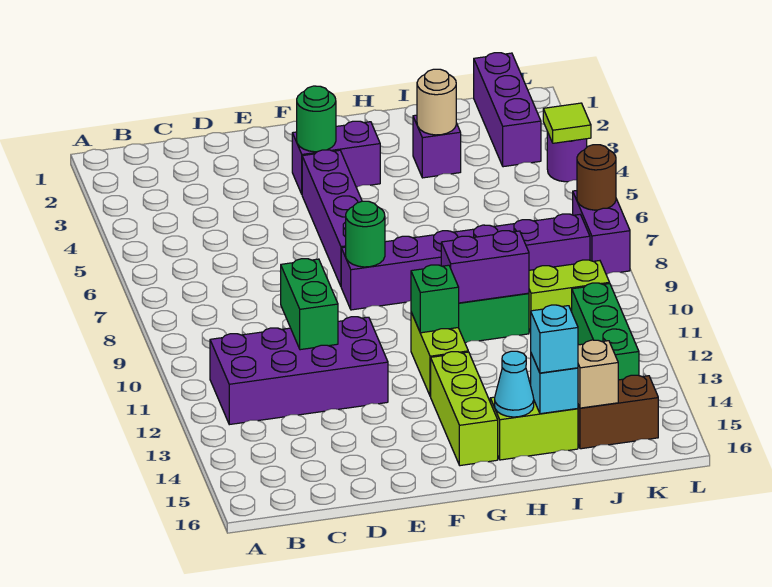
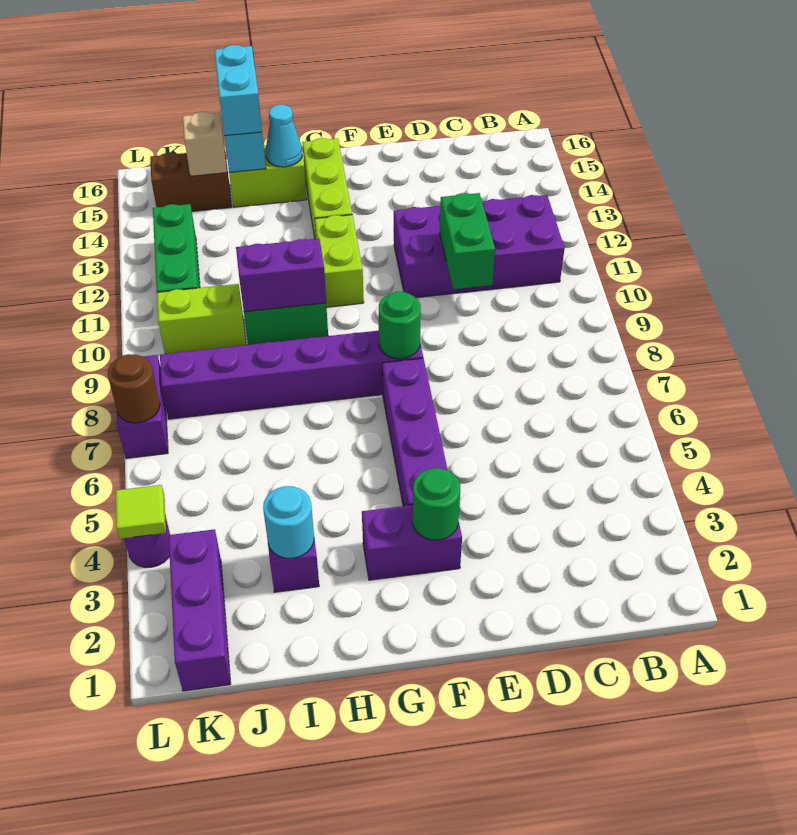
green 1x1 brick [411,265,459,333] -> none
tan 1x1 round brick [417,69,456,135] -> cyan 1x1 round brick [263,486,314,558]
cyan 1x1 brick [531,305,578,373] -> cyan 1x2 brick [215,45,262,136]

